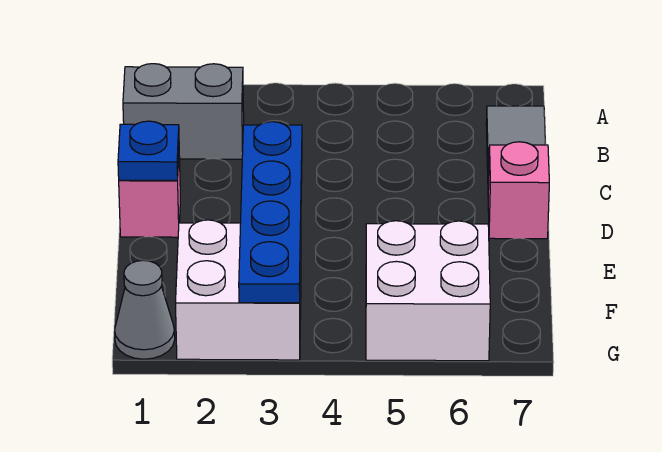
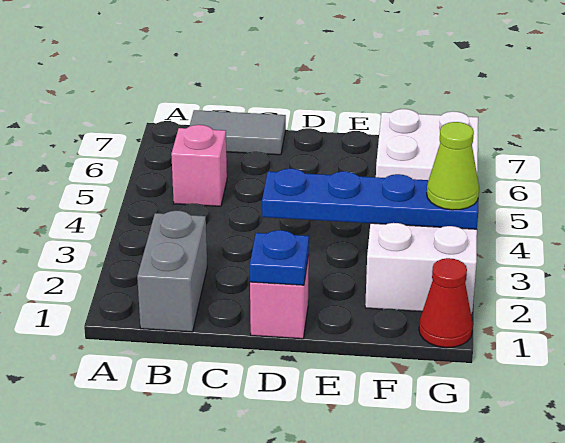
pink 1x1 brick [488,142,549,239] -> pink 1x1 brick moved to [171,125,227,206]
grey 1x1 cone [115,260,175,359] -> red 1x1 cone [419,258,473,348]
none -> lime 1x1 cone [427,122,479,210]

